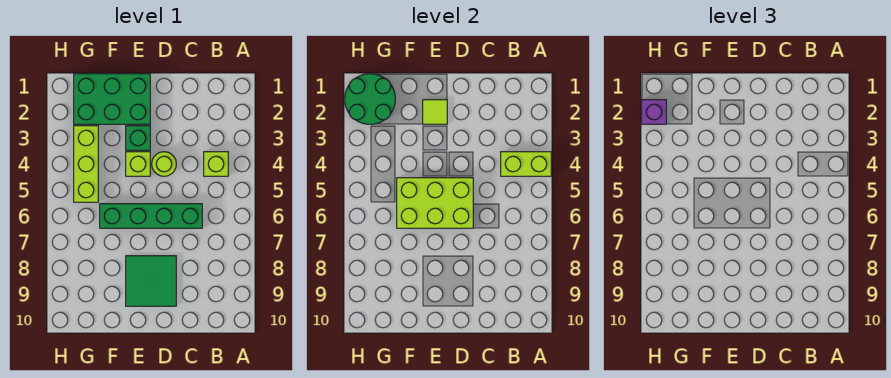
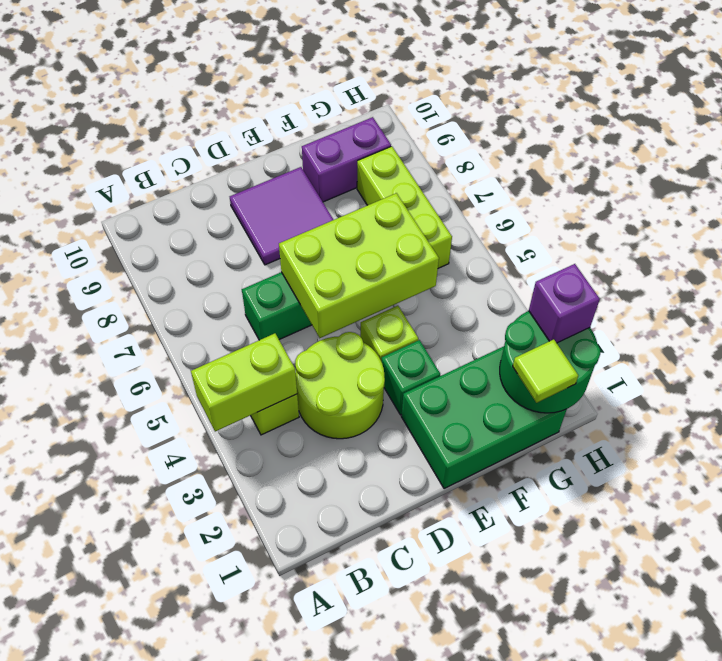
lime 1x1 round brick [152,152,176,176] -> lime 2x2 round brick [295,332,385,439]
green 2x2 tile [126,256,176,306] -> purple 2x2 tile [230,167,333,265]
lime 1x1 tile [423,100,447,124] -> lime 1x1 tile moved to [513,339,578,403]
none -> purple 1x2 brick [302,117,391,202]
lime 1x3 brick [74,126,98,202] -> lime 1x3 brick moved to [357,146,452,268]

